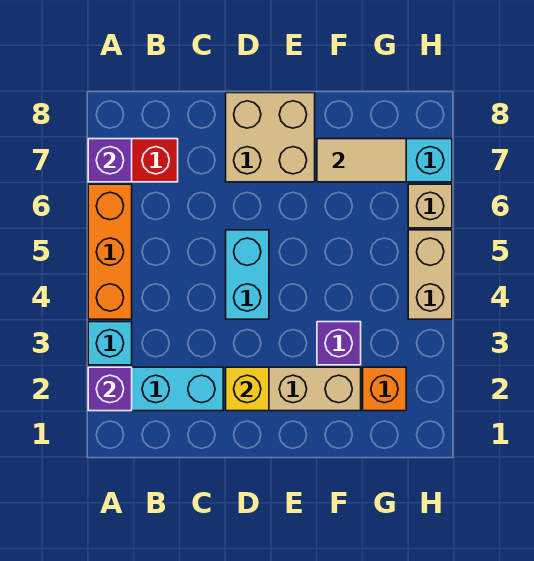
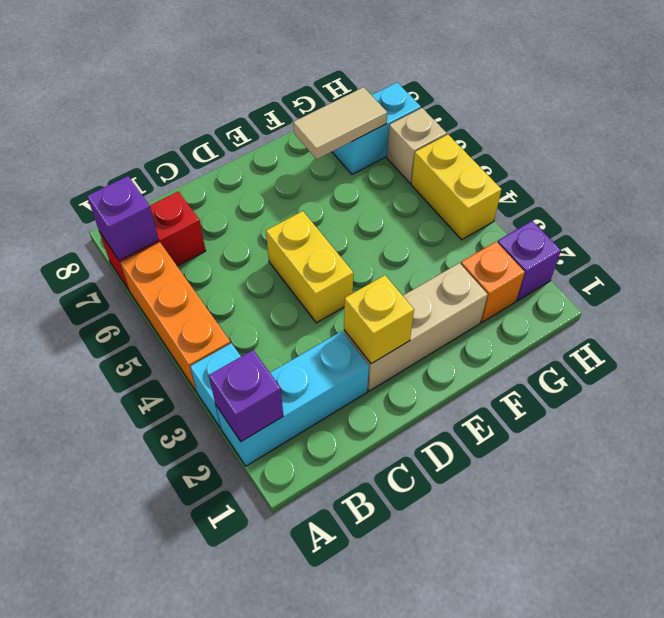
cyan 1x2 brick [226,230,269,319] -> yellow 1x2 brick [266,211,353,323]
tan 2x2 brick [226,93,315,182] -> none
purple 1x1 brick [317,322,361,365] -> purple 1x1 brick moved to [498,221,561,301]
tan 1x2 brick [408,230,452,319] -> yellow 1x2 brick [411,135,501,240]

